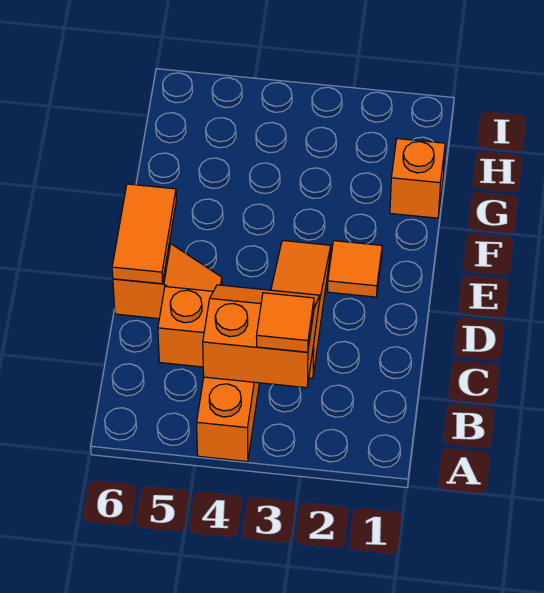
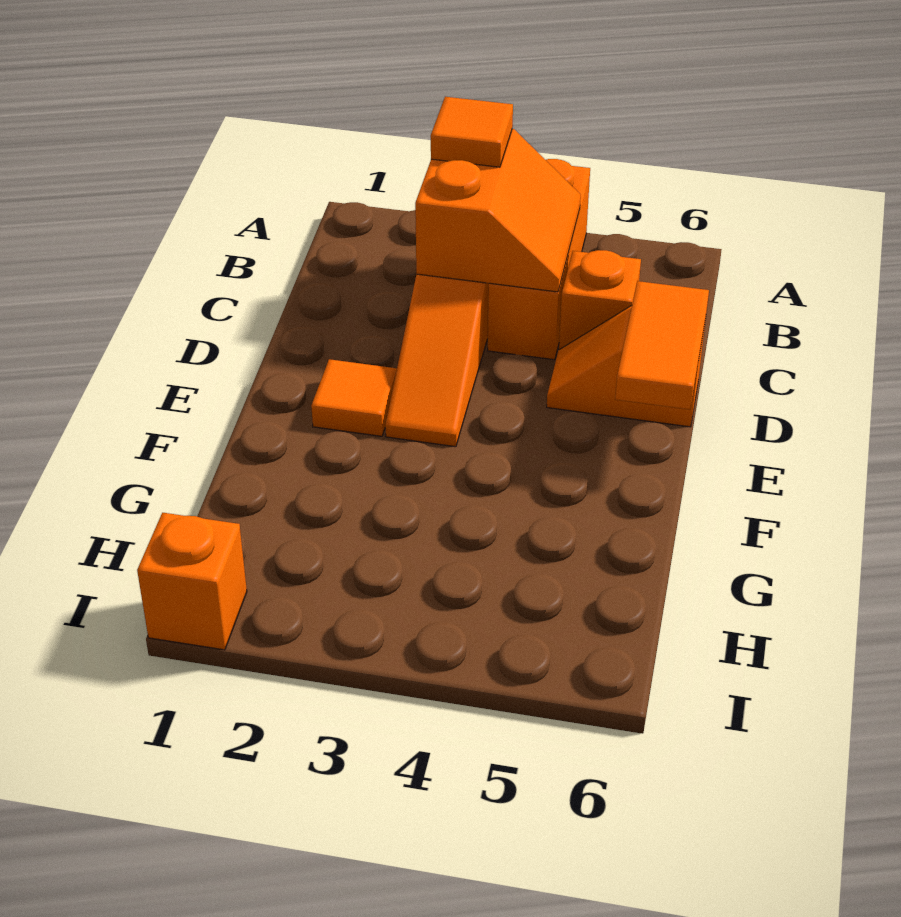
orange 2x2 slope [203,285,320,388] -> orange 2x2 slope turned to [415,129,581,292]
orange 1x1 brick [390,139,445,218] -> orange 1x1 brick moved to [137,513,247,650]

